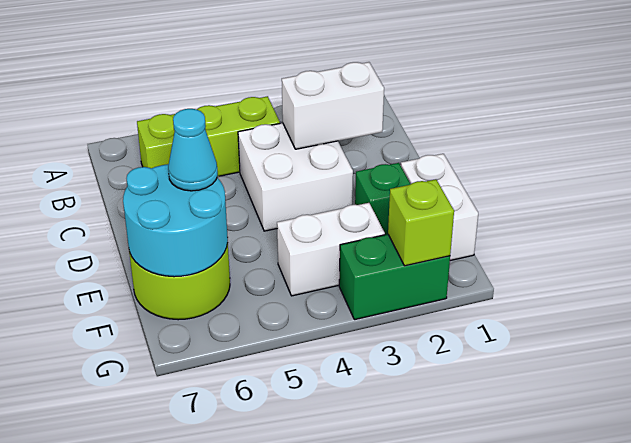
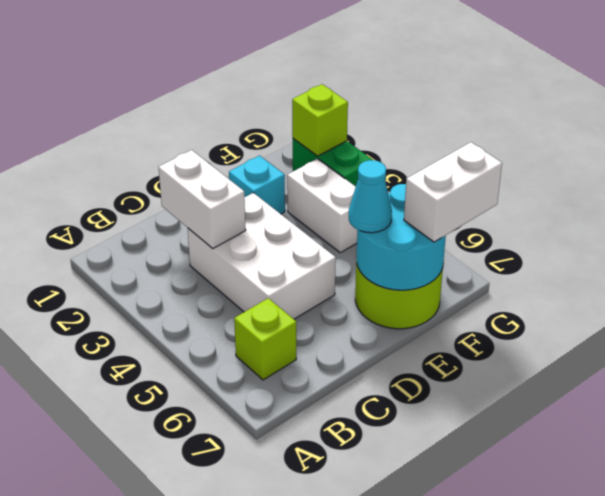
lime 1x3 brick [137,96,280,177] -> lime 1x1 brick [234,298,296,380]
white 2x2 brick [238,123,353,231] -> white 2x3 brick [188,193,336,319]
white 1x2 brick [401,154,478,261] -> white 1x2 brick moved to [404,142,502,242]
green 1x1 brick [355,163,410,235] -> cyan 1x1 brick [229,156,285,214]

